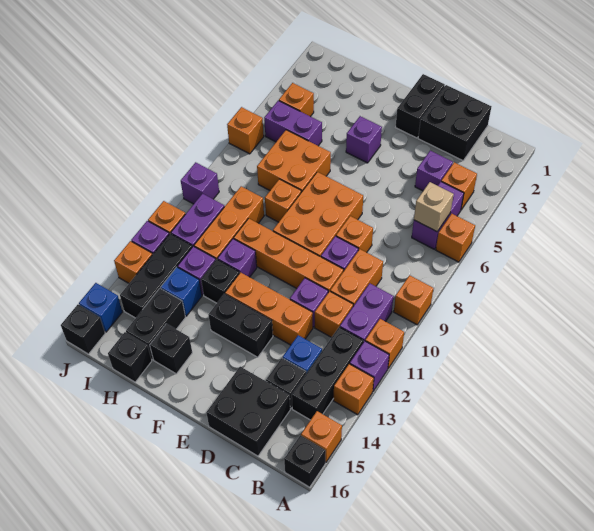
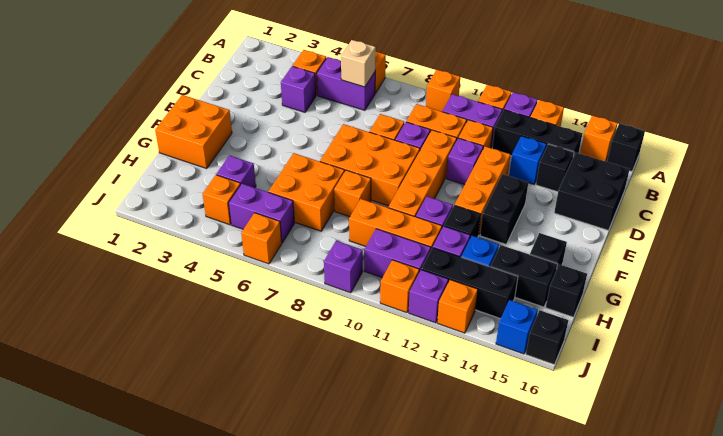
black 2x2 brick [418,85,492,160] -> none
black 1x2 brick [396,74,445,138] -> none
none -> orange 2x2 brick [155,95,232,168]
purple 1x1 brick [346,116,382,163] -> purple 1x1 brick moved to [217,156,256,188]
purple 1x2 brick [264,101,322,146] -> purple 1x2 brick turned to [229,184,295,243]

